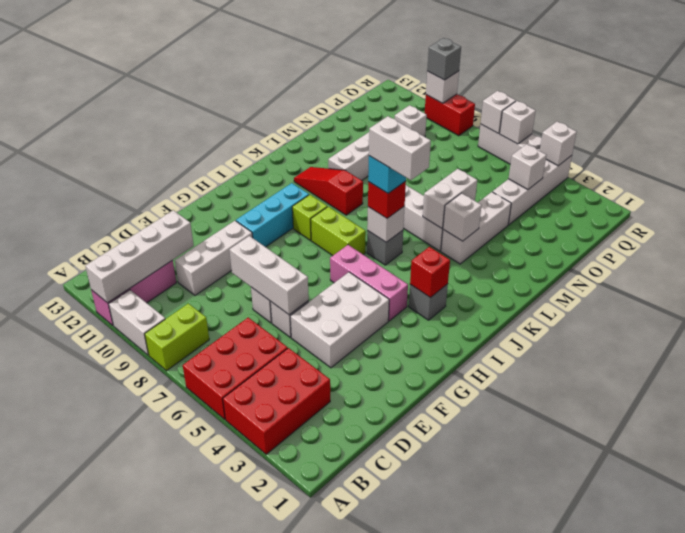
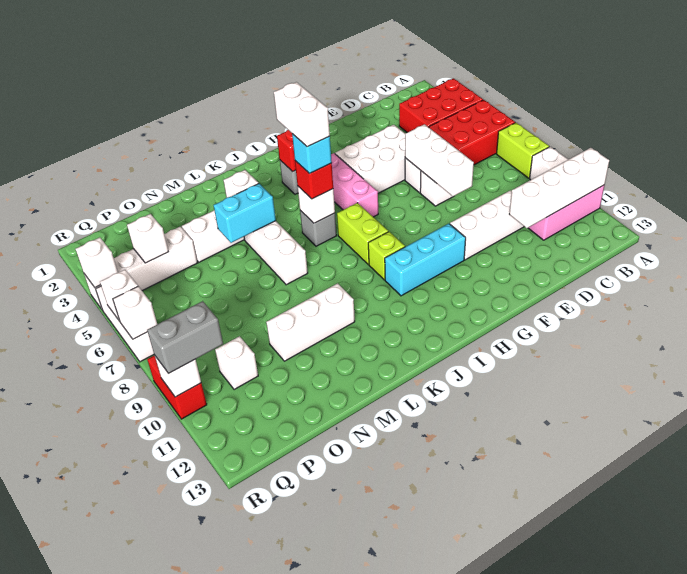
lime 1x2 brick [145,303,209,371] -> lime 1x2 brick turned to [496,123,549,178]
red 1x3 slope [294,167,363,215] -> none
white 1x2 brick [423,169,477,228] -> cyan 1x2 brick [214,183,276,243]
grey 1x1 brick [427,38,461,80] -> grey 1x2 brick [147,301,223,373]

